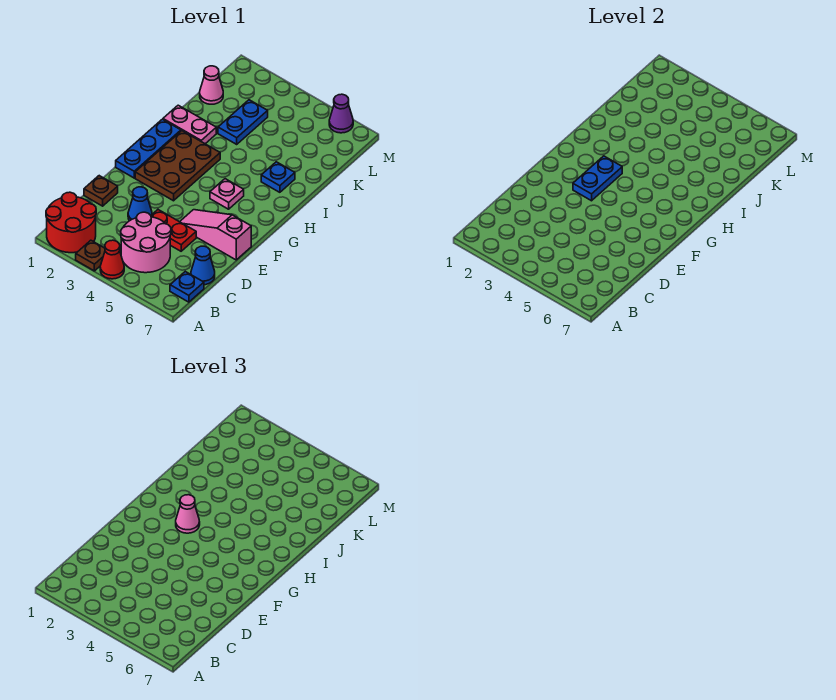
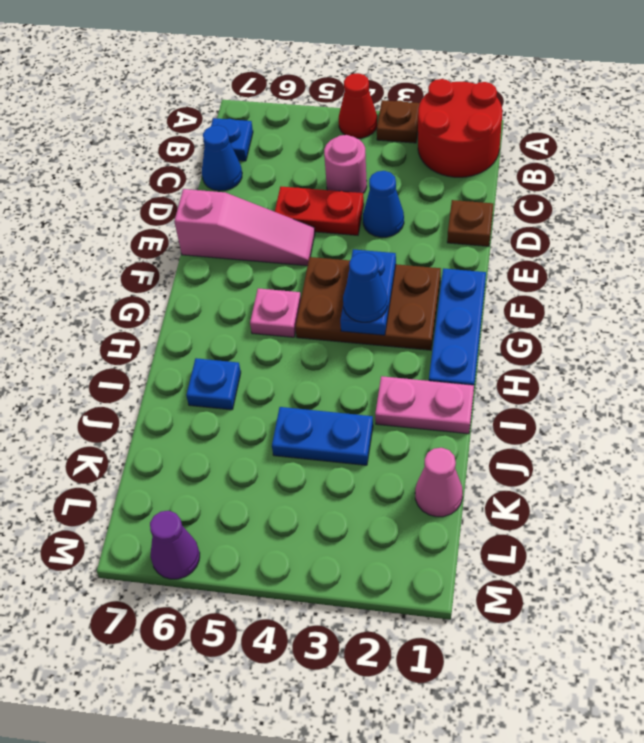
pink 2x2 round brick [121,212,171,273] -> pink 1x1 round brick [324,135,367,193]
brown 2x3 plate [135,131,220,201] -> brown 2x3 plate turned to [295,257,441,350]
pink 1x1 cone [176,495,200,533] -> blue 1x1 cone [343,252,387,322]
blue 1x2 plate [218,100,268,144] -> blue 1x2 plate turned to [272,407,373,465]

